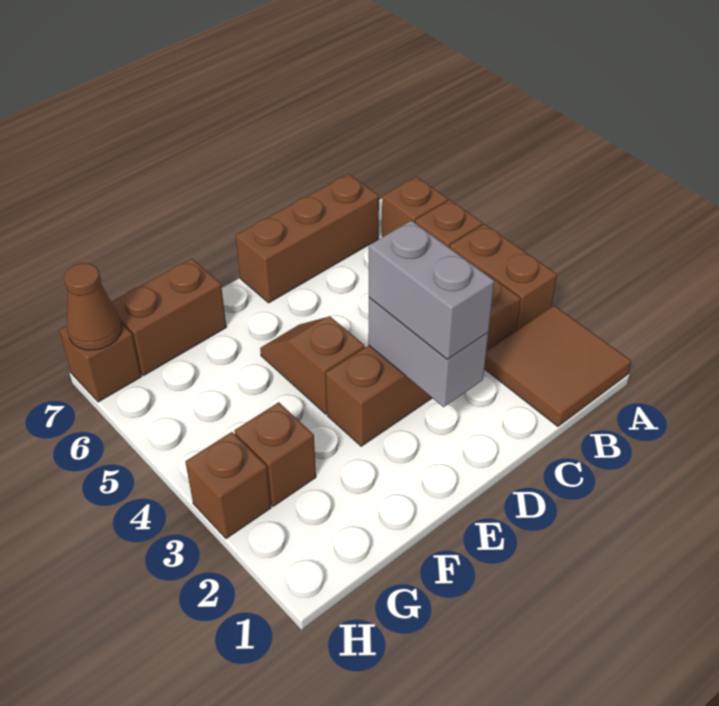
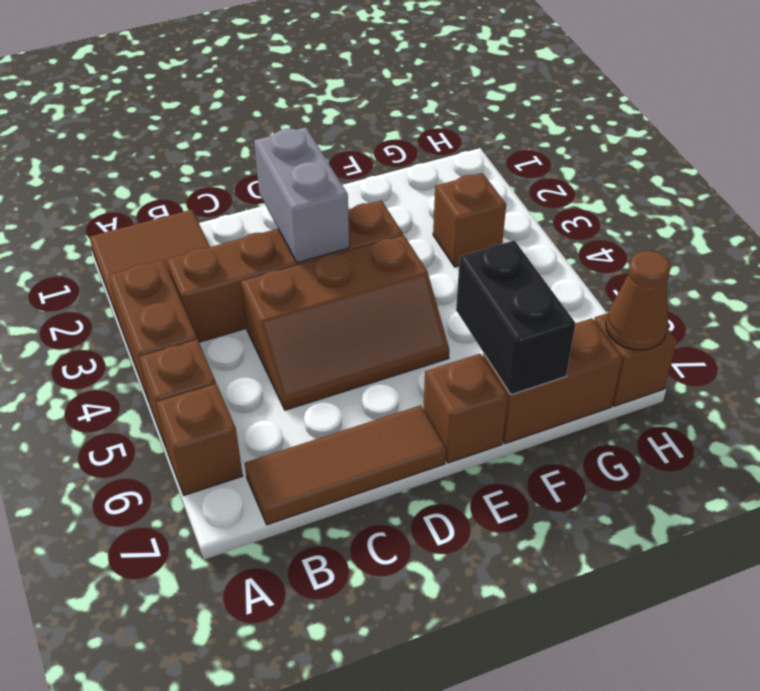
brown 1x3 brick [236,174,379,303] -> brown 1x3 tile [245,405,446,525]
grey 1x2 brick [369,220,494,360] -> none
brown 1x2 slope [260,316,365,414] -> brown 2x3 slope [241,235,449,410]
none -> black 1x2 brick [456,240,576,395]
brown 1x1 brick [185,432,271,539] -> brown 1x1 brick moved to [423,354,508,463]

